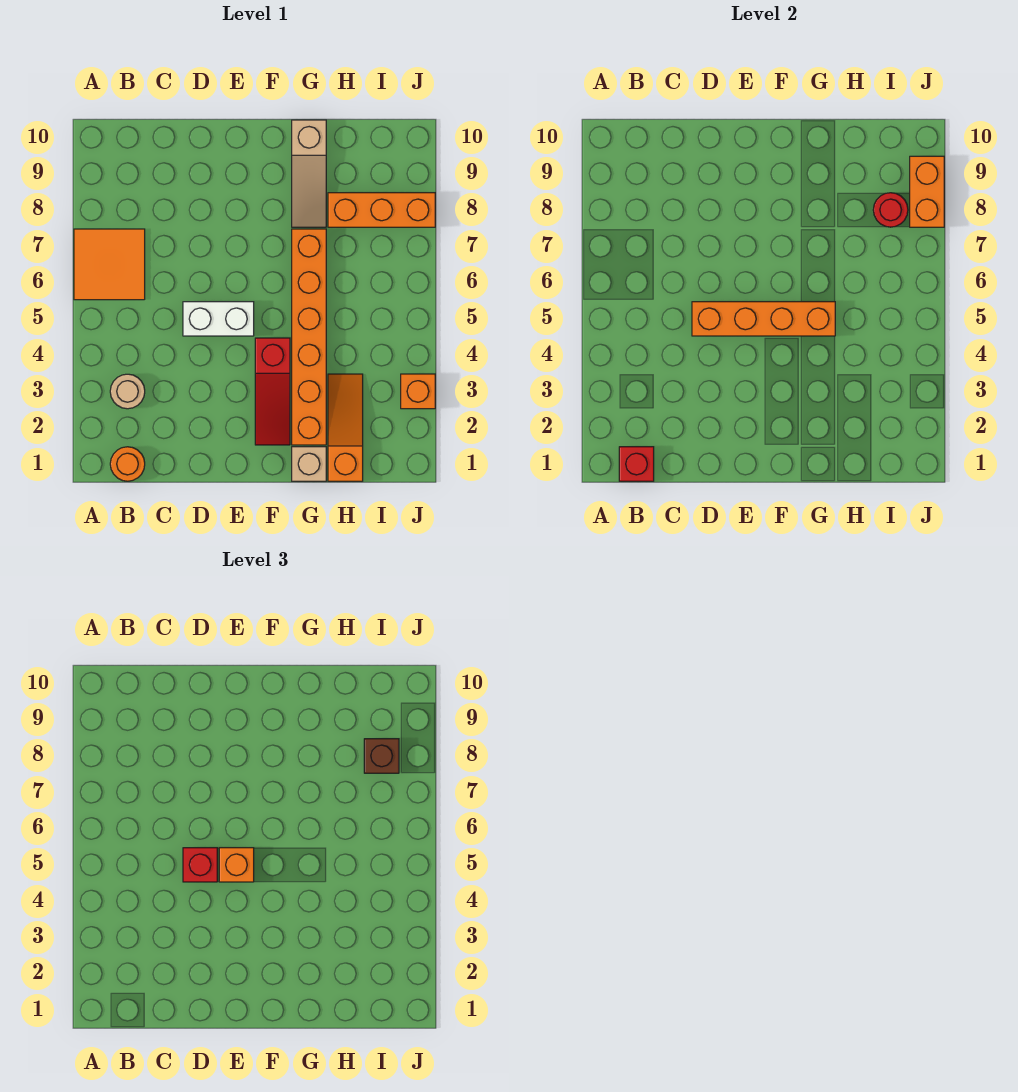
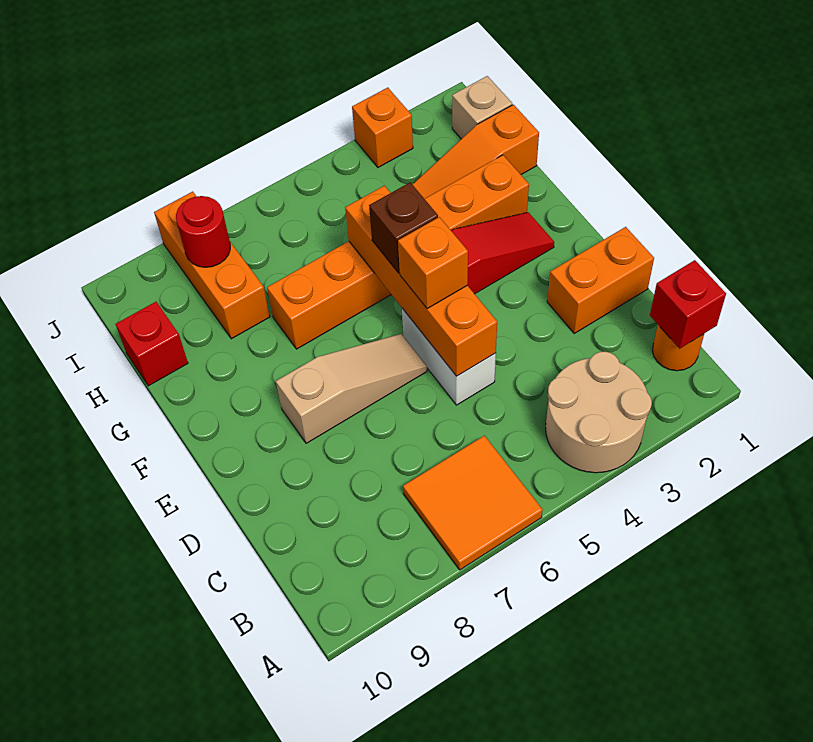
tan 1x1 round brick [110,374,145,409] -> tan 2x2 round brick [546,352,652,473]
red 1x1 brick [183,848,217,882] -> red 1x1 brick moved to [116,302,188,386]
tan 1x1 brick [292,447,326,481] -> tan 1x1 brick moved to [452,76,512,139]
tan 1x3 slope [292,120,326,227] -> tan 1x3 slope moved to [276,334,427,443]
brown 1x1 brick [364,739,399,773] -> brown 1x1 brick moved to [369,183,438,273]
orange 1x2 brick [910,156,944,227] -> orange 1x2 brick moved to [547,227,654,333]

